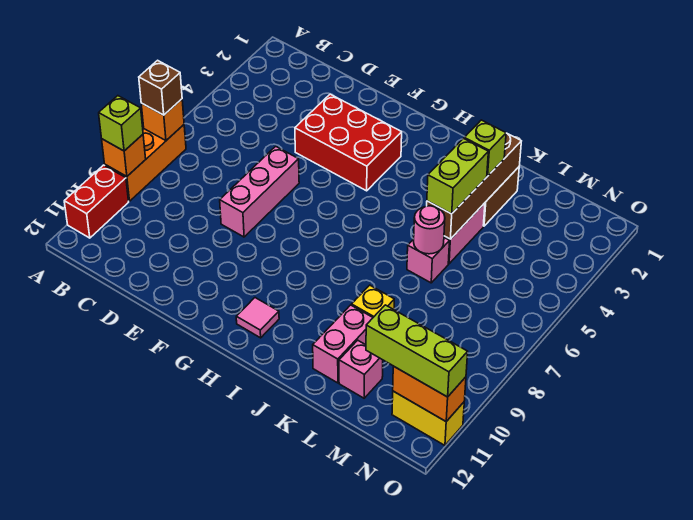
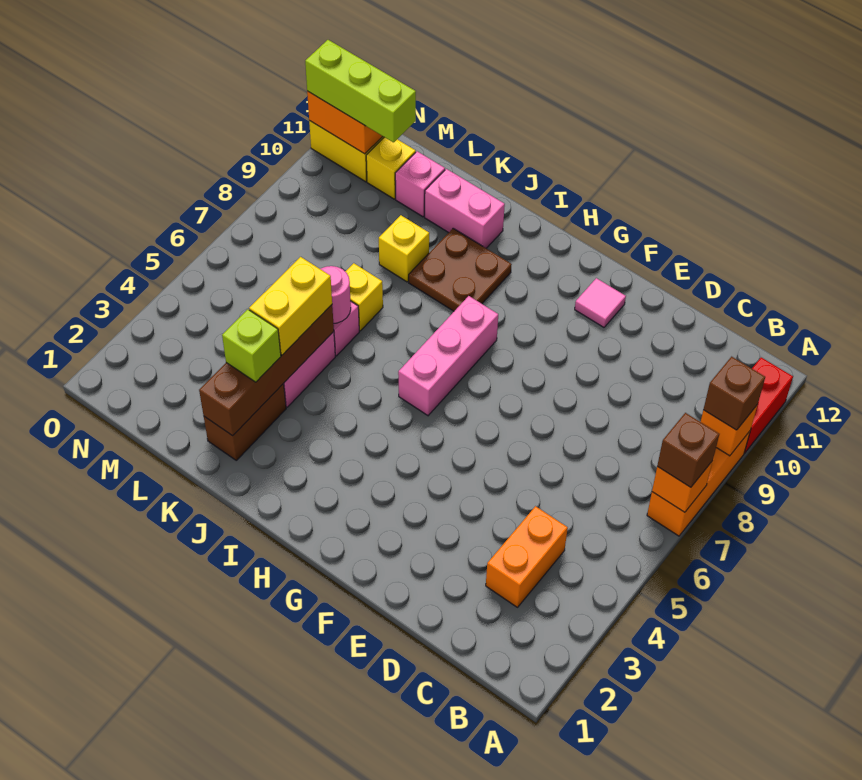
lime 1x1 brick [99,96,143,151] -> brown 1x1 brick [703,357,765,430]
none -> orange 1x2 brick [486,506,568,607]
red 2x3 brick [295,94,402,191] -> none
pink 1x3 brick [220,146,299,237] -> pink 1x3 brick moved to [398,296,498,416]
pink 1x1 tile [236,298,279,338] -> pink 1x1 tile moved to [575,278,626,327]
none -> brown 2x2 plate [409,228,512,311]
lime 1x2 brick [427,139,488,214] -> yellow 1x2 brick [249,257,332,355]
none -> yellow 1x1 brick [345,263,383,331]
pink 1x2 brick [313,305,373,383] -> pink 1x2 brick turned to [425,169,505,248]
none -> yellow 1x1 brick [366,137,416,199]

